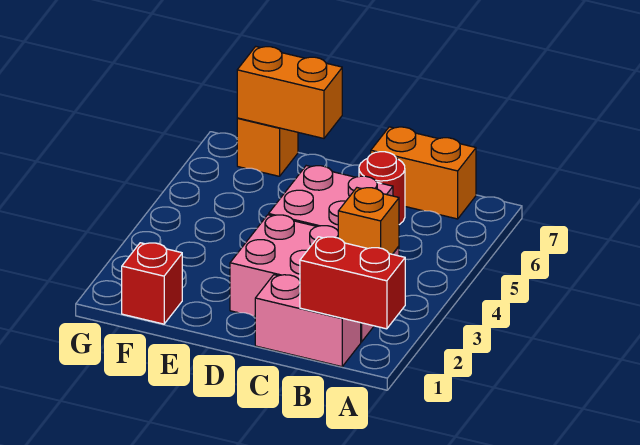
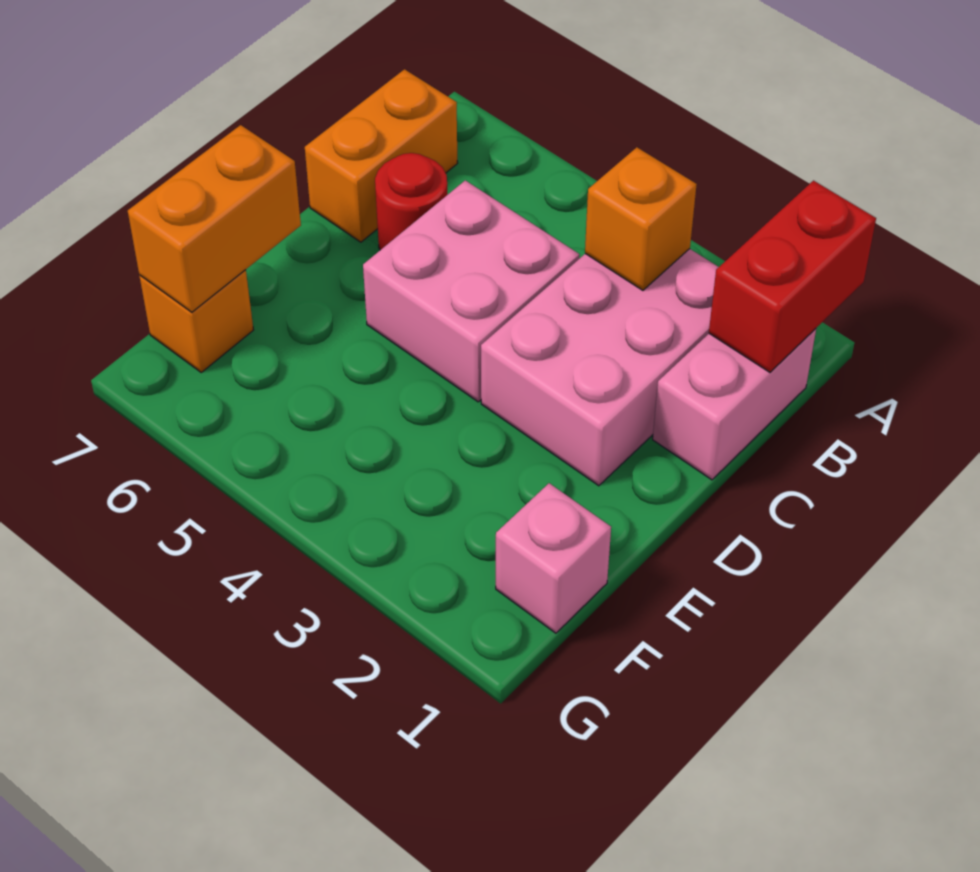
red 1x1 brick [122,243,182,324] -> pink 1x1 brick [496,483,611,633]

